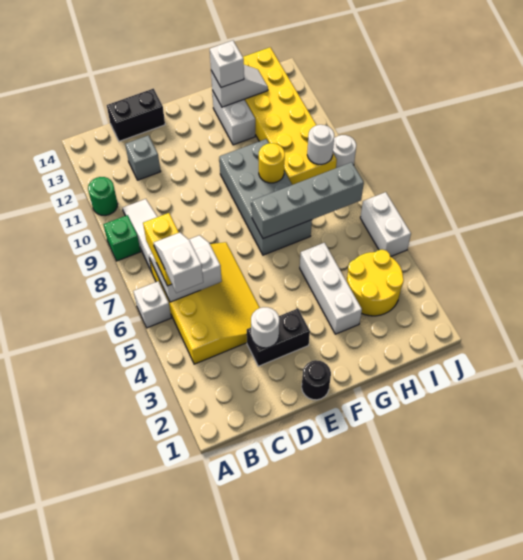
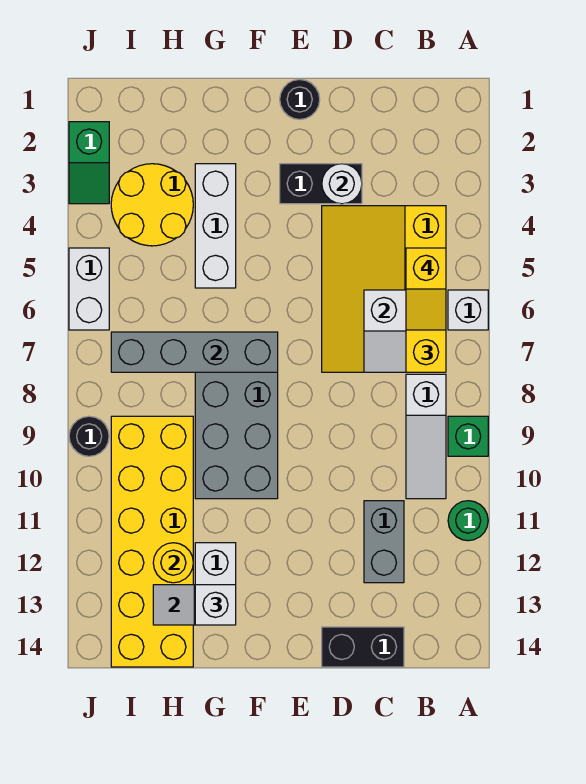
white 1x2 slope [154,232,203,293] -> yellow 1x2 slope [406,248,446,330]
grey 1x1 brick [125,135,161,180] -> grey 1x2 brick [364,501,404,583]
yellow 1x1 round brick [259,143,285,183] -> yellow 1x1 round brick moved to [153,543,193,583]
white 1x1 round brick [307,125,334,164] -> none
none -> green 1x2 slope [69,122,109,204]
white 1x1 round brick [333,135,356,168] -> black 1x1 round brick [69,416,109,456]

